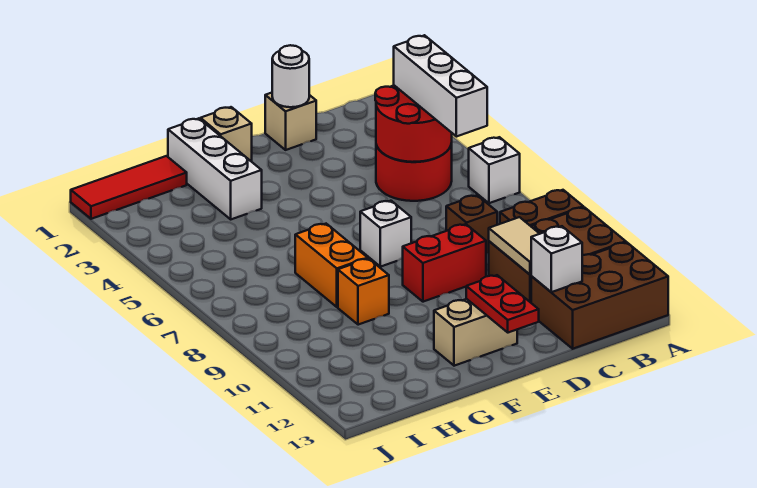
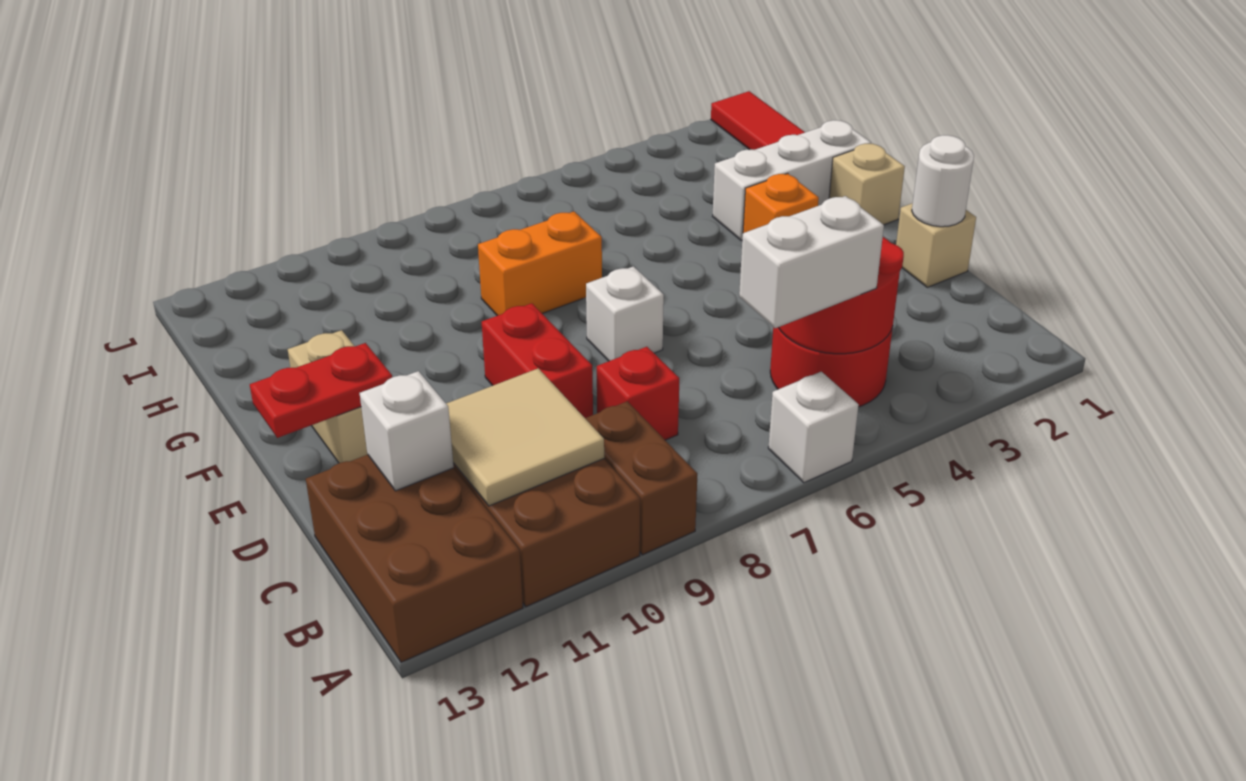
white 1x3 brick [394,35,487,137] -> white 1x2 brick [739,196,884,328]
brown 1x1 brick [446,195,497,253] -> red 1x1 brick [597,347,679,440]
tan 1x2 tile [489,217,540,275] -> tan 2x2 tile [446,368,604,506]
orange 1x1 brick [338,259,389,325] -> orange 1x1 brick moved to [743,173,819,233]

